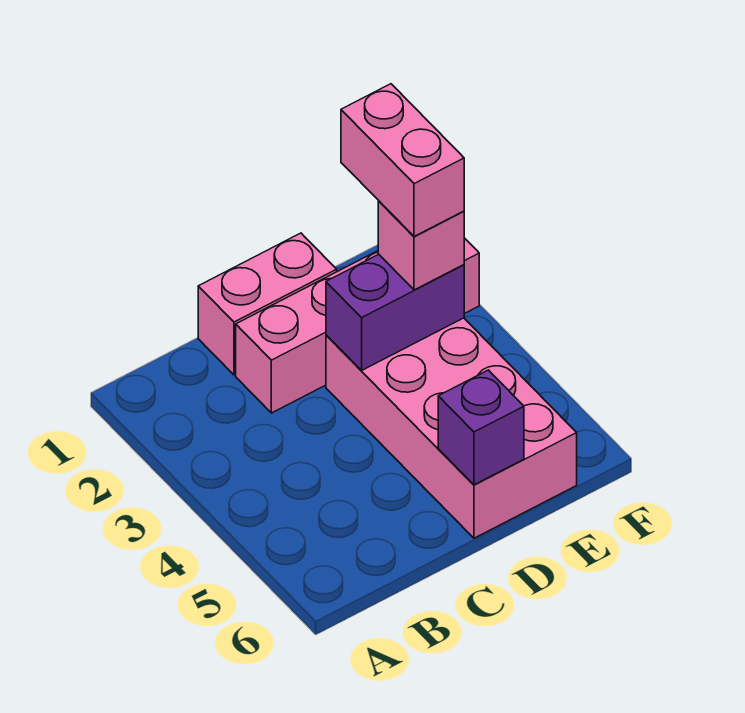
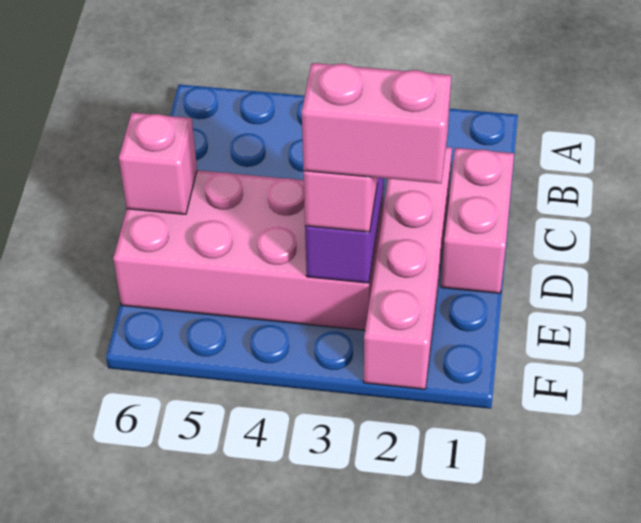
purple 1x1 brick [438,370,524,485] -> pink 1x1 brick [119,113,197,214]

